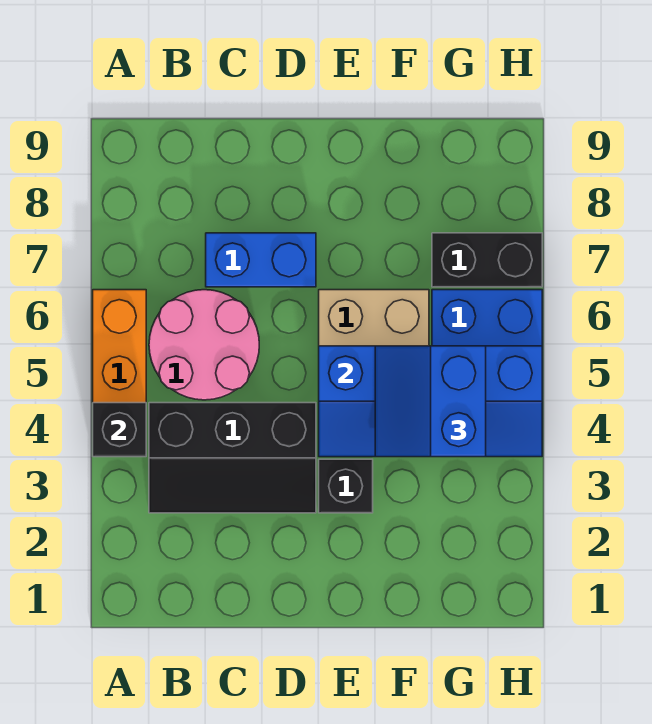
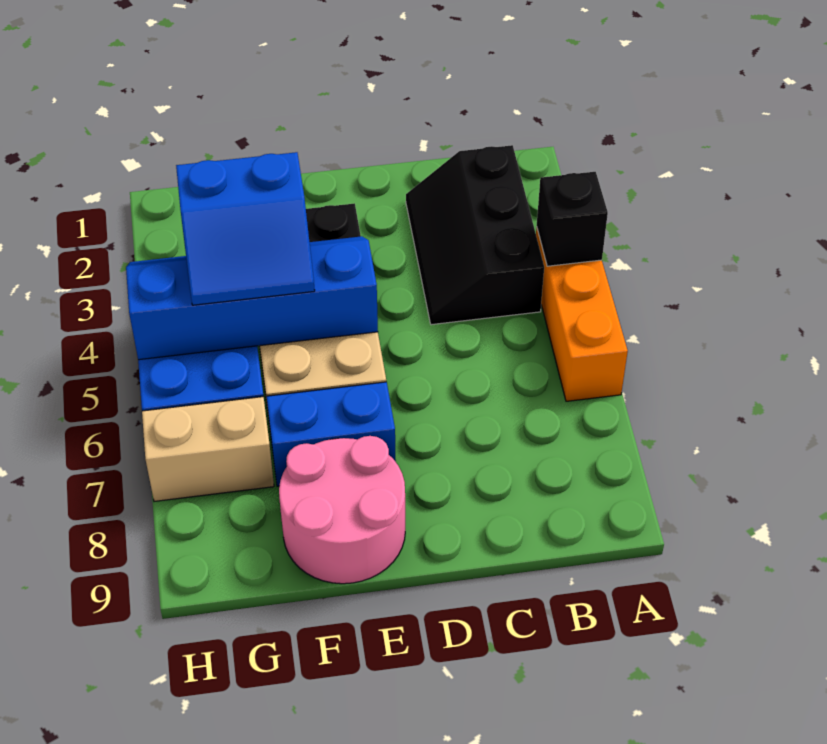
black 2x3 slope [149,403,316,513] -> black 2x3 slope turned to [406,145,544,325]
pink 2x2 round brick [149,290,259,400] -> pink 2x2 round brick moved to [279,436,405,584]
blue 1x2 brick [206,233,316,287] -> blue 1x2 brick moved to [267,382,396,486]
blue 2x2 slope [375,346,486,457] -> blue 2x2 slope turned to [176,152,315,305]
black 1x2 brick [432,233,542,287] -> tan 1x2 brick [142,397,274,501]

